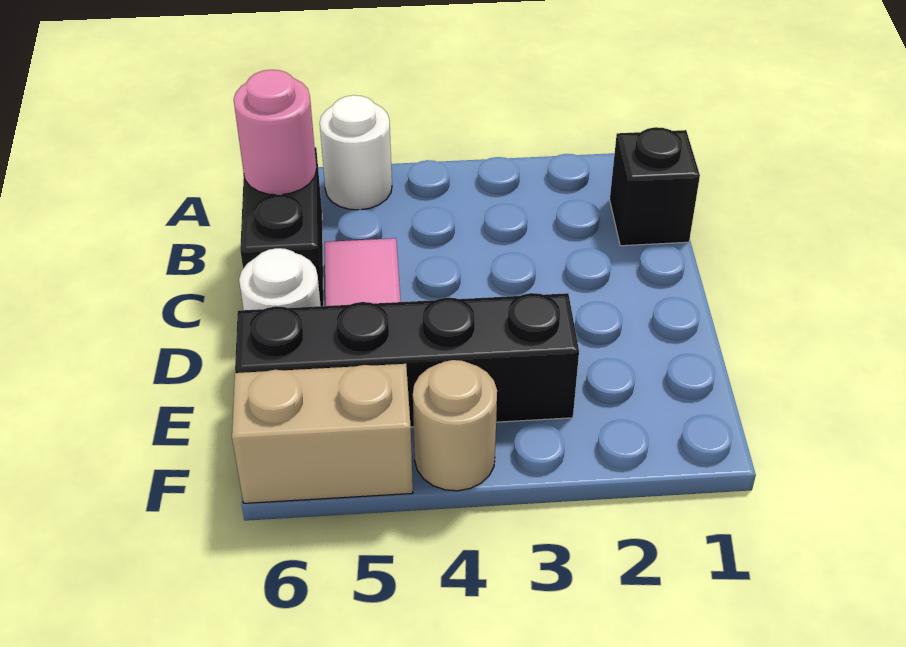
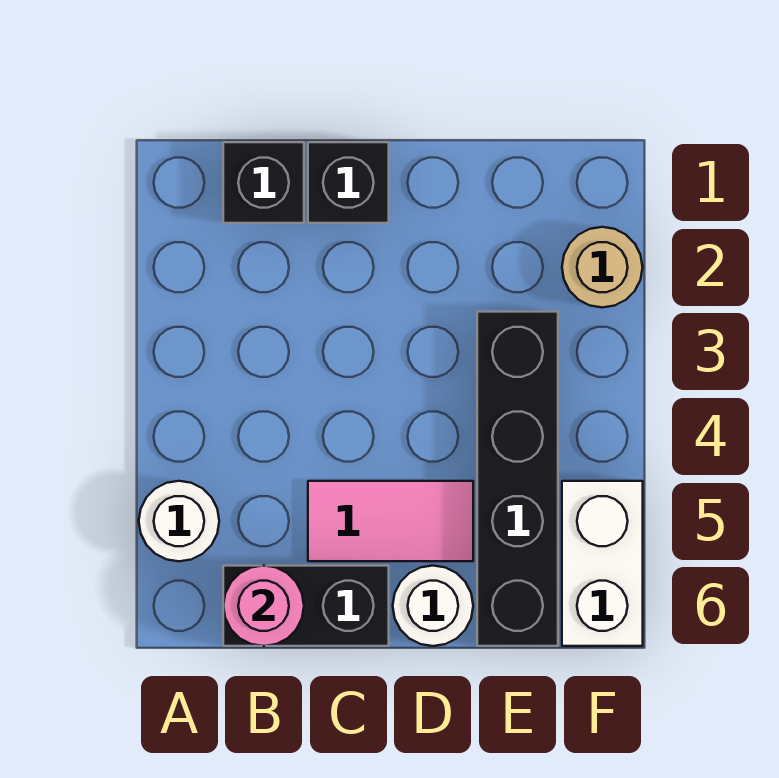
none -> black 1x1 brick [308,142,389,223]
tan 1x1 round brick [413,360,497,491] -> tan 1x1 round brick moved to [562,227,643,308]
tan 1x2 brick [232,364,413,503] -> white 1x2 brick [562,481,643,646]

